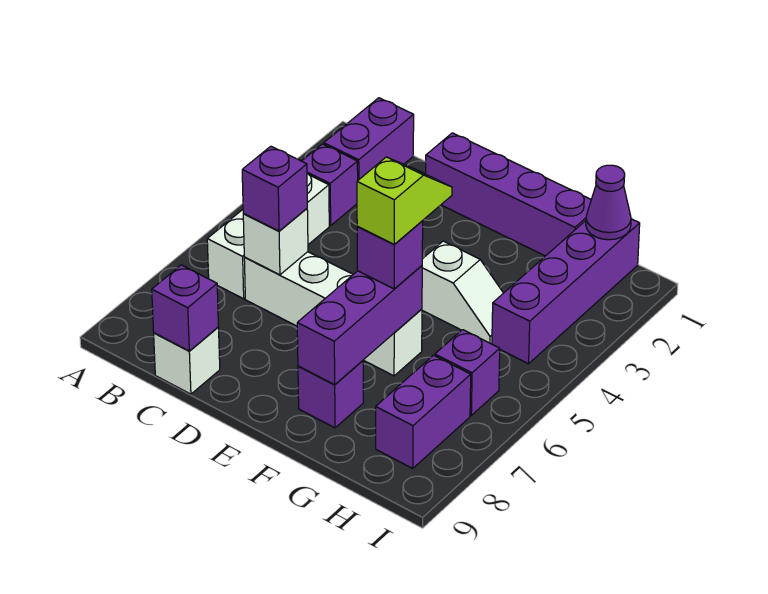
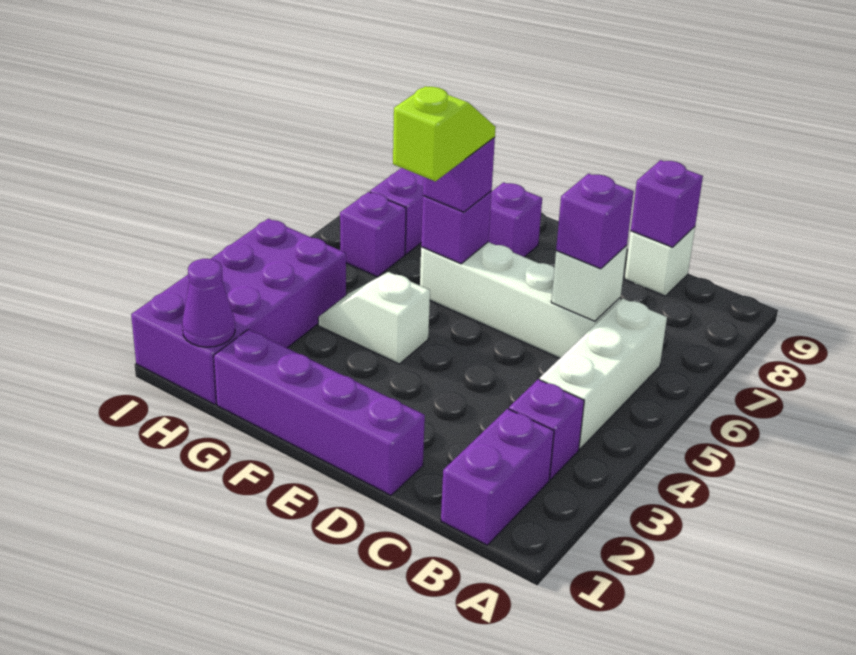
lime 1x2 slope [357,157,452,245] -> lime 1x2 slope turned to [393,86,496,181]
purple 1x3 brick [297,266,422,385] -> purple 1x1 brick [421,191,492,264]
purple 1x4 brick [492,219,640,364] -> purple 2x4 brick [131,219,346,405]

